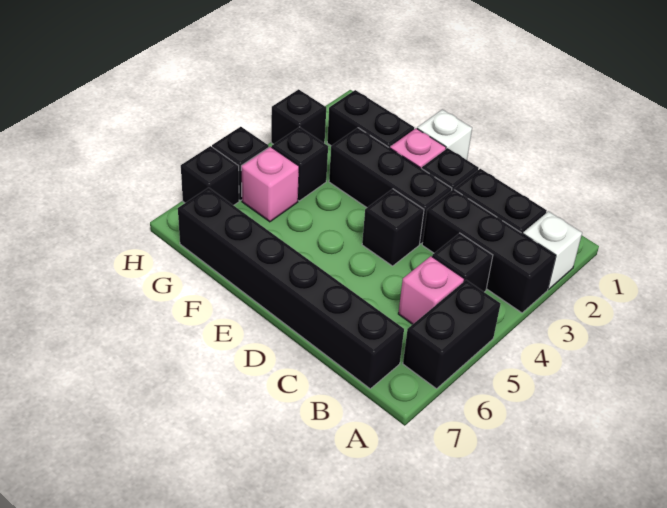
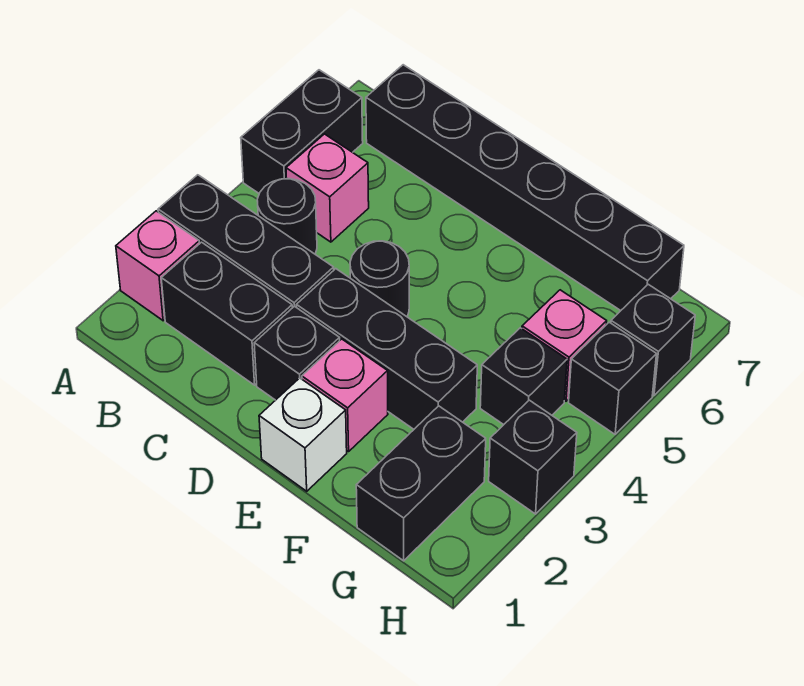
white 1x1 brick [523,211,582,289] -> pink 1x1 brick [116,211,200,321]
black 1x1 brick [432,233,493,292] -> black 1x1 round brick [257,179,317,254]
black 1x1 brick [362,189,424,266] -> black 1x1 round brick [350,241,409,317]
black 1x2 brick [327,90,414,148] -> black 1x2 brick turned to [356,406,486,561]

